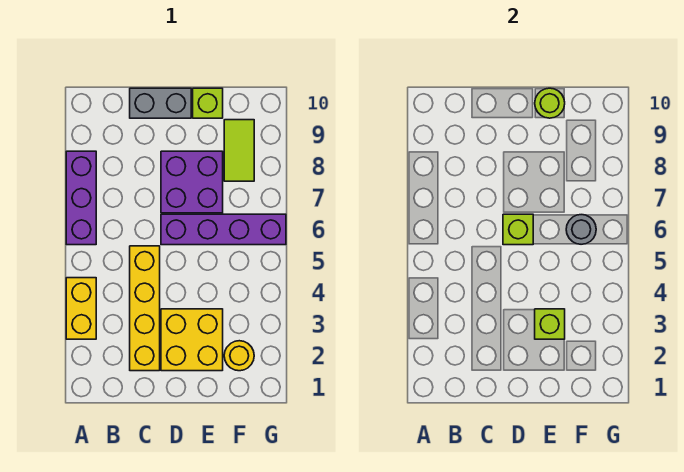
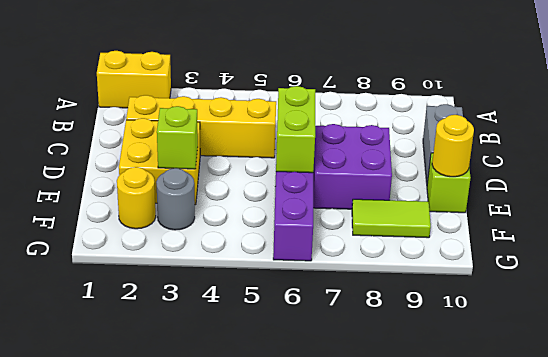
yellow 1x2 brick [66,278,96,339] -> yellow 1x2 brick moved to [97,51,171,108]
purple 1x3 brick [66,151,96,245] -> none
lime 1x1 brick [503,214,533,245] -> lime 1x2 brick [276,86,315,173]
lime 1x1 round brick [535,88,565,118] -> yellow 1x1 round brick [432,115,474,177]
grey 1x1 round brick [566,215,596,244] -> grey 1x1 round brick moved to [156,168,195,230]

